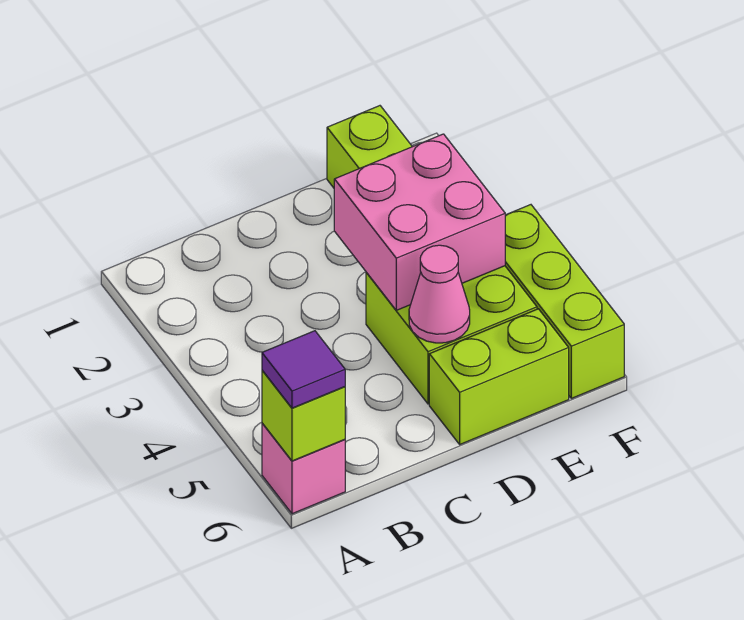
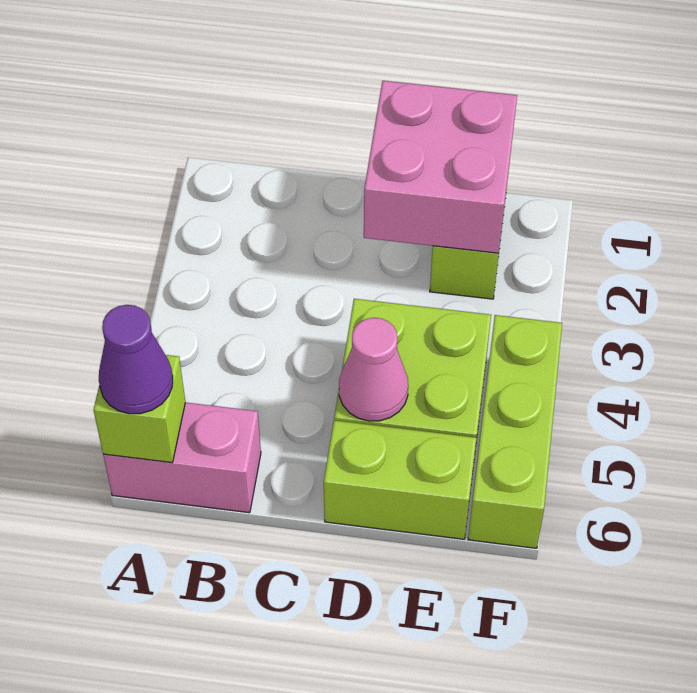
pink 1x1 brick [262,423,345,514] -> pink 1x2 brick [103,402,261,513]
purple 1x1 tile [262,331,345,408] -> purple 1x1 cone [99,305,173,414]
pink 2x2 brick [334,134,505,310] -> pink 2x2 brick moved to [364,81,517,253]

